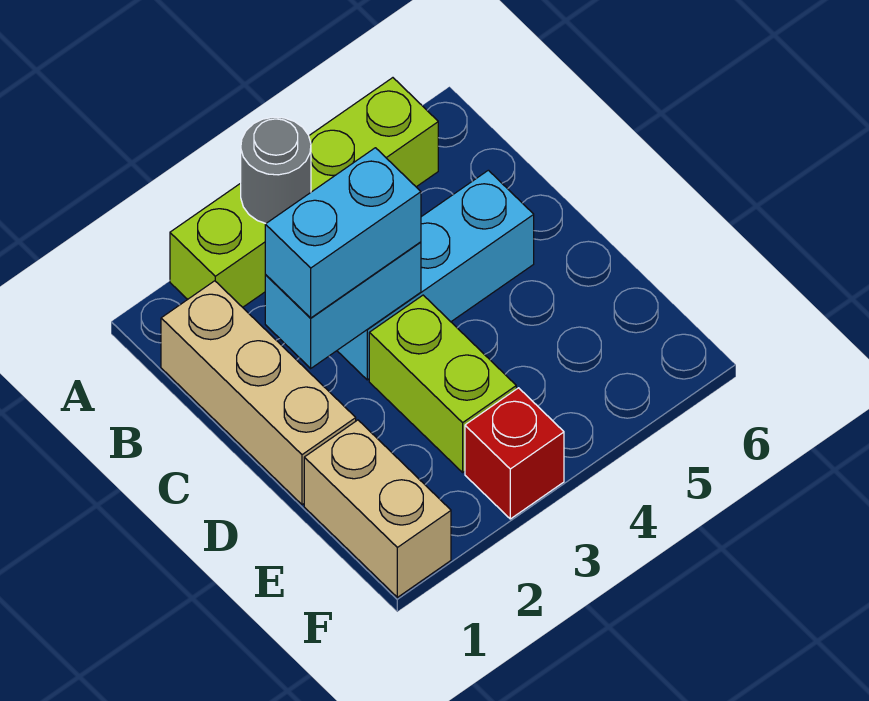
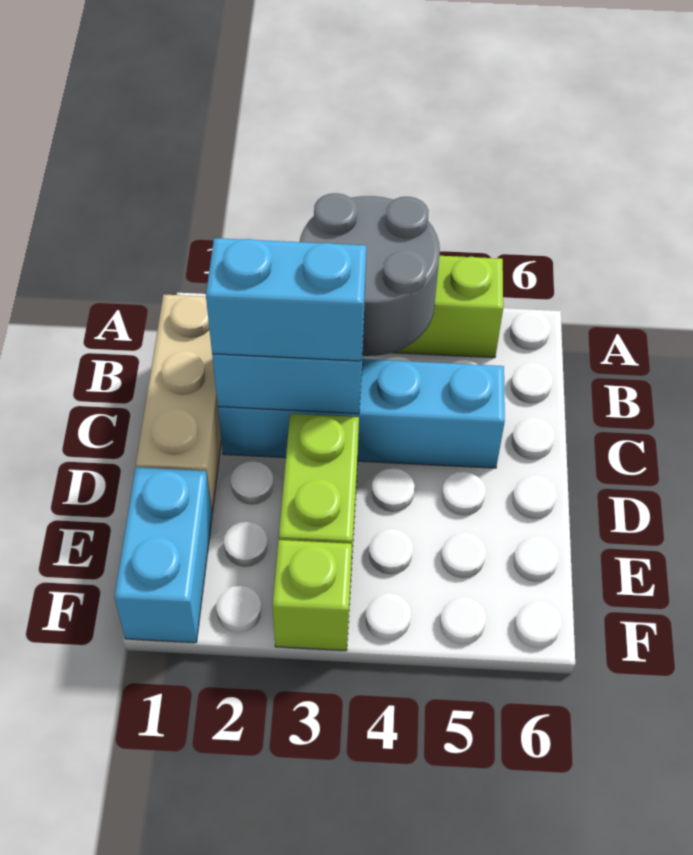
grey 1x1 round brick [241,117,311,223] -> grey 2x2 round brick [300,193,440,356]
cyan 1x3 brick [337,170,534,380] -> cyan 1x4 brick [218,359,505,468]
tan 1x2 brick [304,420,451,597] -> cyan 1x2 brick [114,467,212,643]
red 1x1 brick [465,388,564,519] -> lime 1x1 brick [273,540,352,651]

